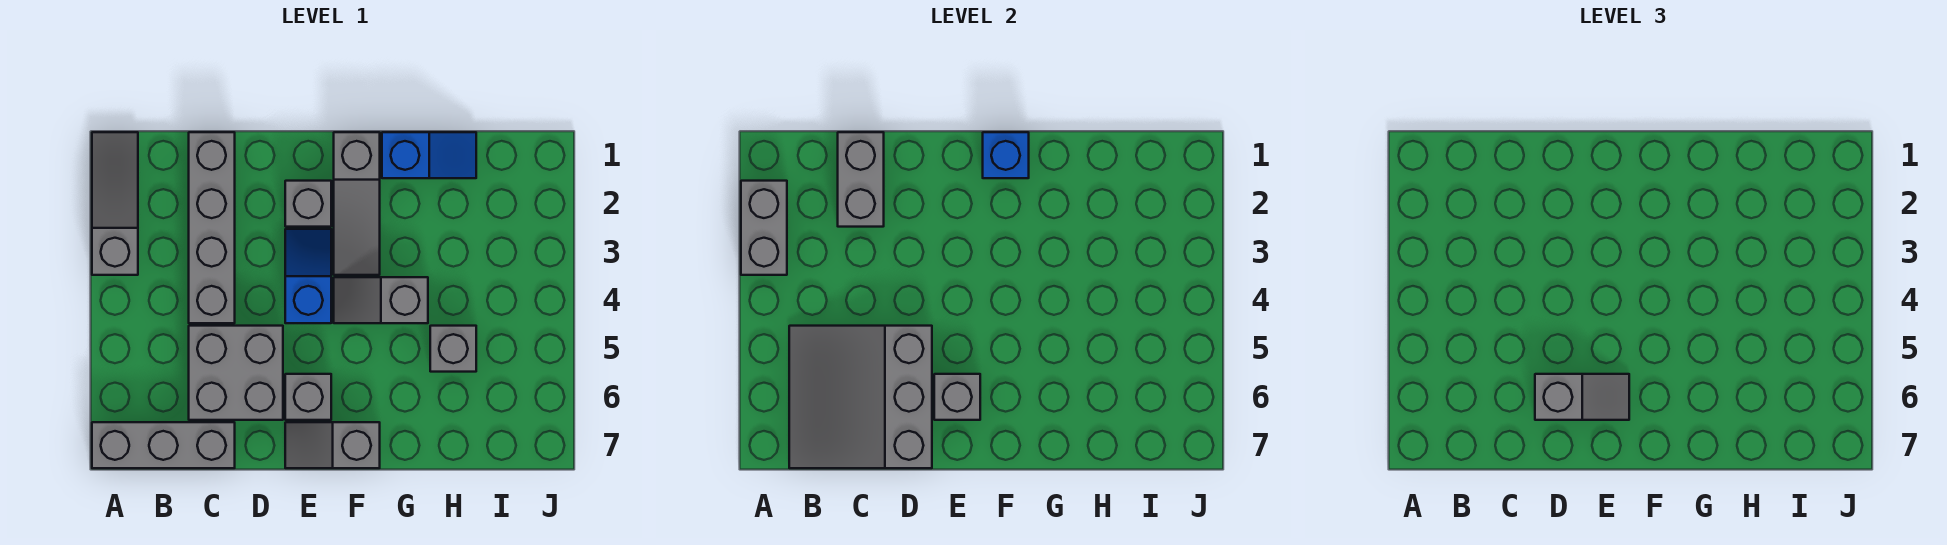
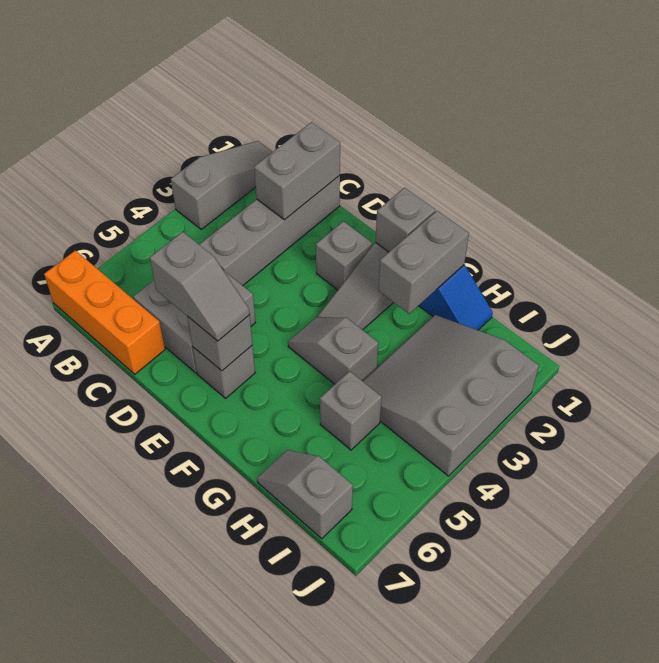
grey 1x2 brick [741,181,787,275] -> grey 1x2 brick moved to [378,211,469,314]
grey 1x3 brick [92,422,235,468] -> orange 1x3 brick [44,250,165,374]
grey 3x3 slope [789,326,932,468] -> grey 3x3 slope moved to [363,315,539,476]
blue 1x2 slope [285,229,331,323] -> none
grey 1x2 slope [285,422,380,468] -> grey 1x2 slope moved to [257,450,353,539]
blue 1x1 brick [983,132,1029,178] -> grey 1x1 brick [375,188,435,252]

